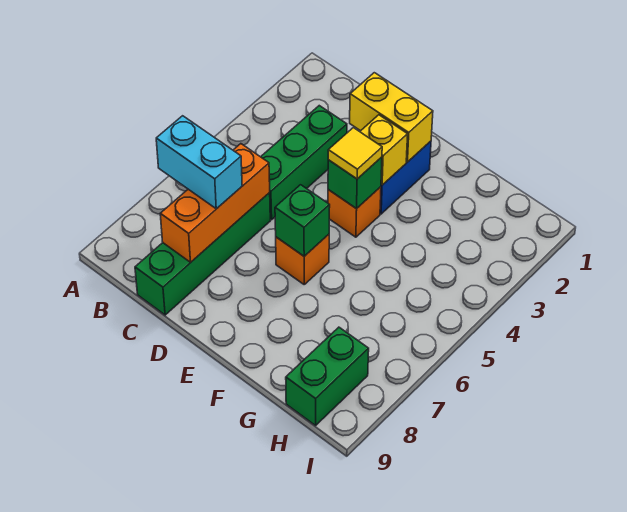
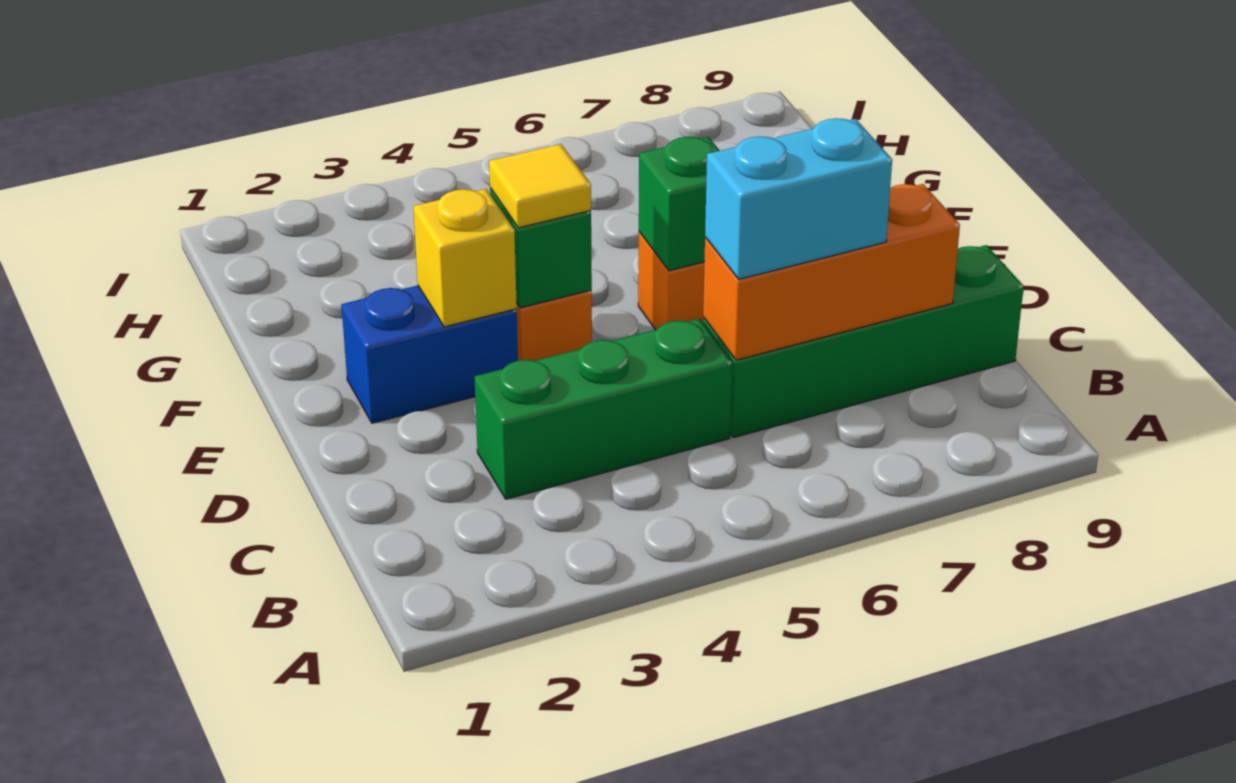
cyan 1x2 brick [156,116,242,209] -> cyan 1x2 brick turned to [705,118,892,279]
yellow 1x2 brick [350,73,433,162] -> none
green 1x2 brick [286,327,369,426] -> none

